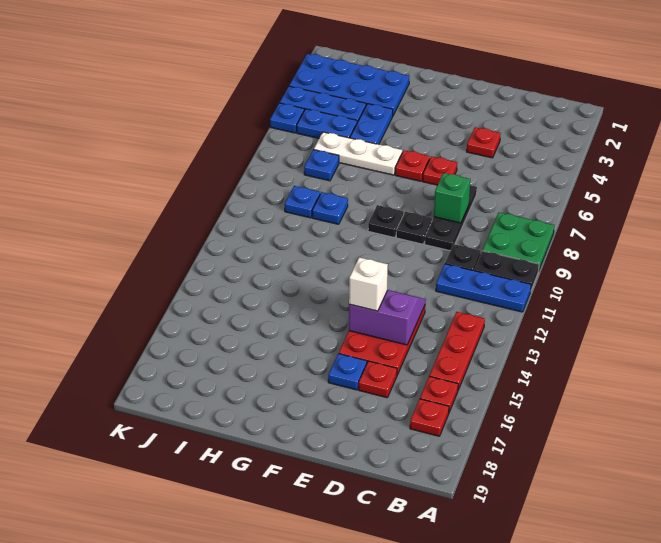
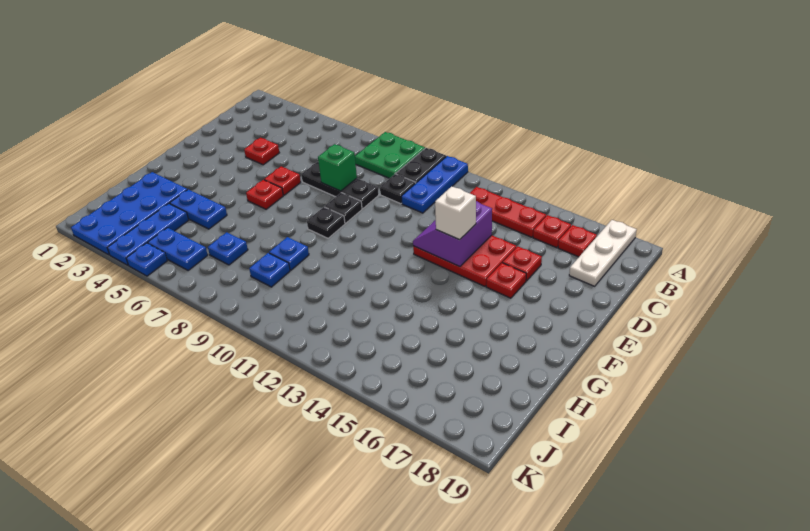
blue 1x1 plate [328,354,367,390] -> red 1x1 plate [486,263,526,298]
white 1x3 plate [314,132,402,175] -> white 1x3 plate moved to [569,220,637,286]
blue 1x2 plate [297,109,357,138] -> blue 1x2 plate turned to [148,228,208,271]

